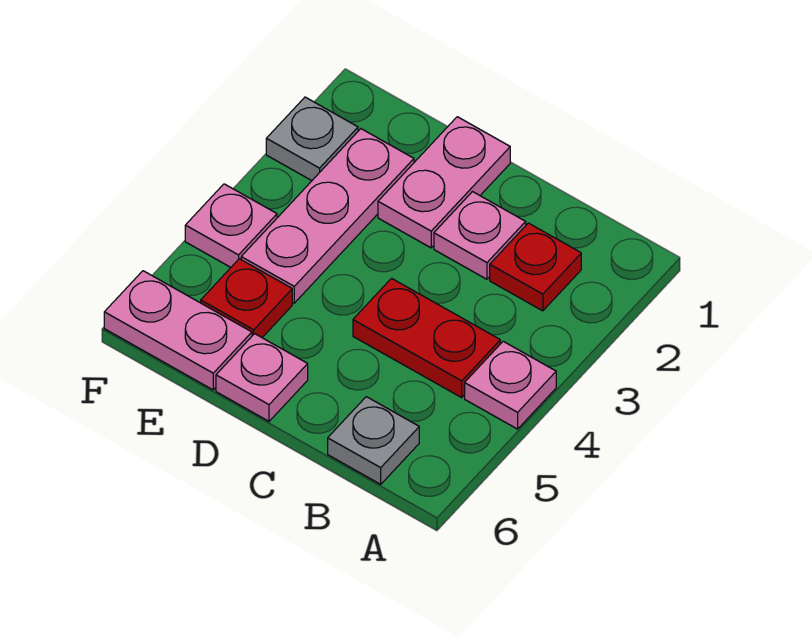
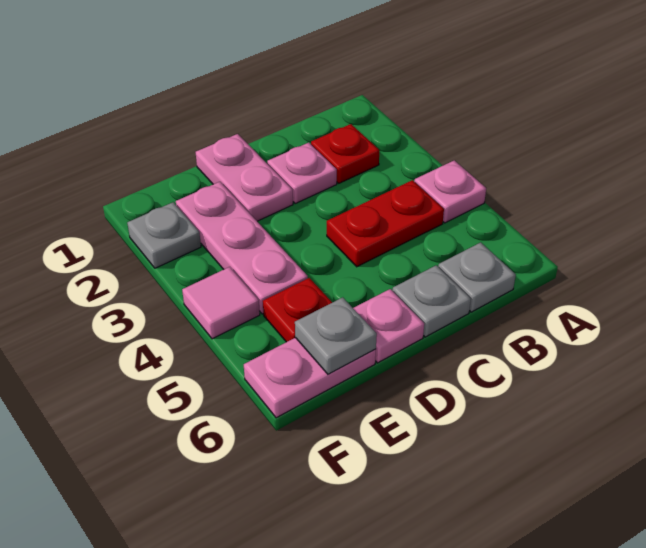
none -> grey 1x1 plate [392,265,471,337]
none -> grey 1x1 plate [295,297,377,374]
pink 1x1 plate [185,184,277,267] -> pink 1x1 tile [182,267,260,339]

